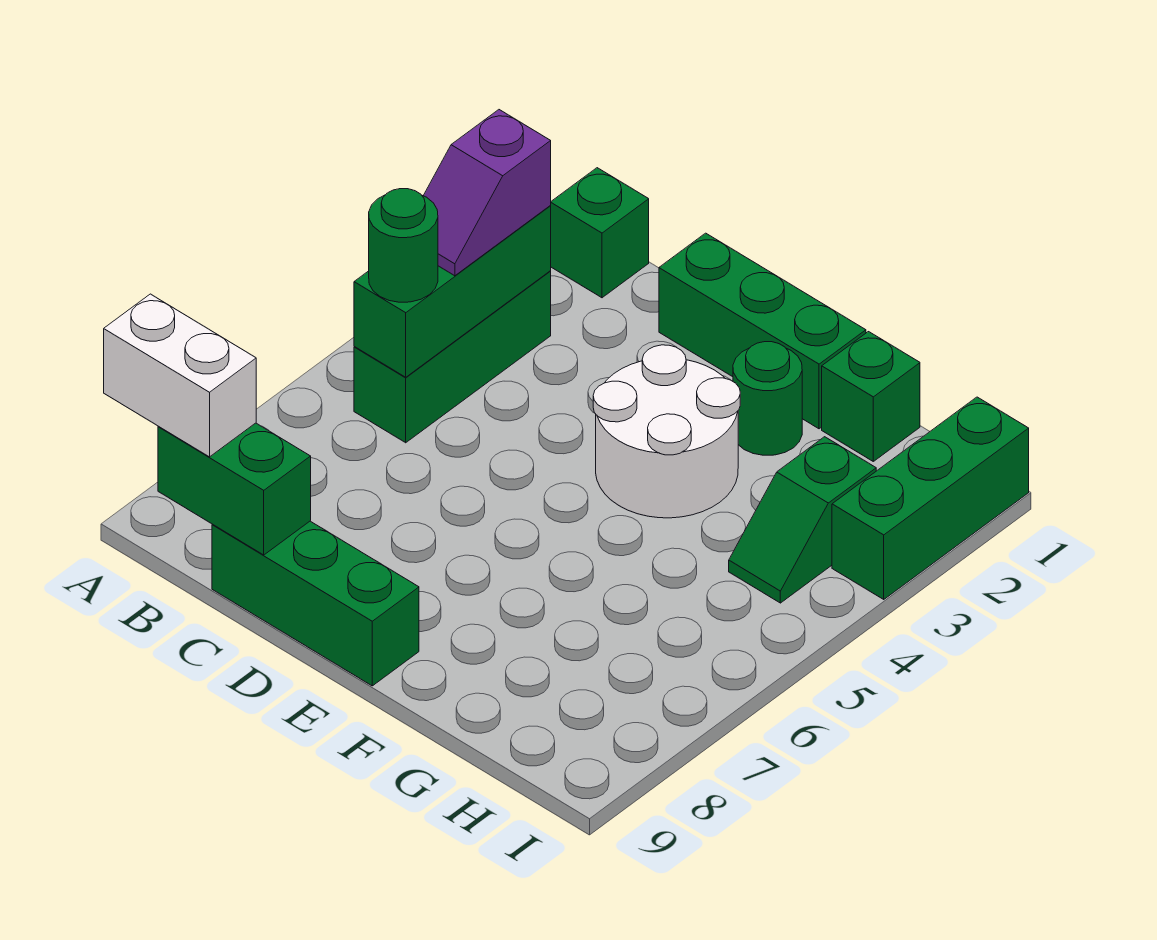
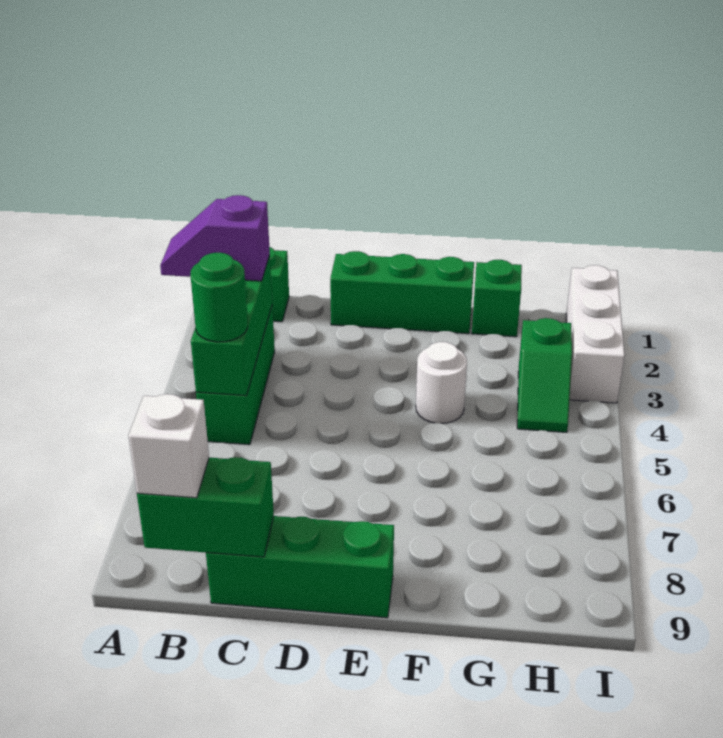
white 1x2 brick [104,294,256,457] -> white 1x1 brick [128,394,209,498]
purple 1x2 slope [423,110,551,276] -> purple 1x2 slope turned to [160,195,270,281]
white 2x2 round brick [593,345,740,518] -> white 1x1 round brick [416,342,467,423]
green 1x1 round brick [733,342,802,455] -> none
green 1x3 brick [832,397,1029,599] -> white 1x3 brick [566,265,625,403]

